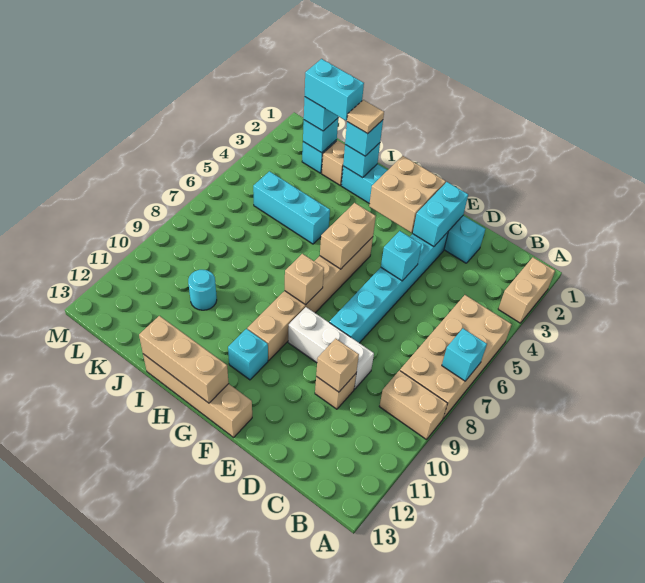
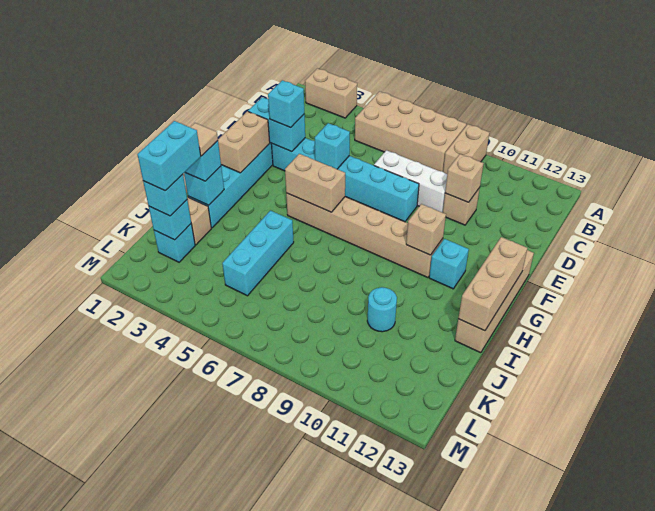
cyan 1x1 brick [442,329,487,381] -> cyan 1x1 brick moved to [268,80,304,127]
white 1x3 brick [288,307,374,389] -> white 1x3 brick turned to [374,150,447,213]
tan 2x2 brick [369,156,446,233] -> tan 1x2 brick [218,111,270,173]
tan 1x1 brick [285,254,324,305] -> tan 1x1 brick moved to [406,204,446,255]

